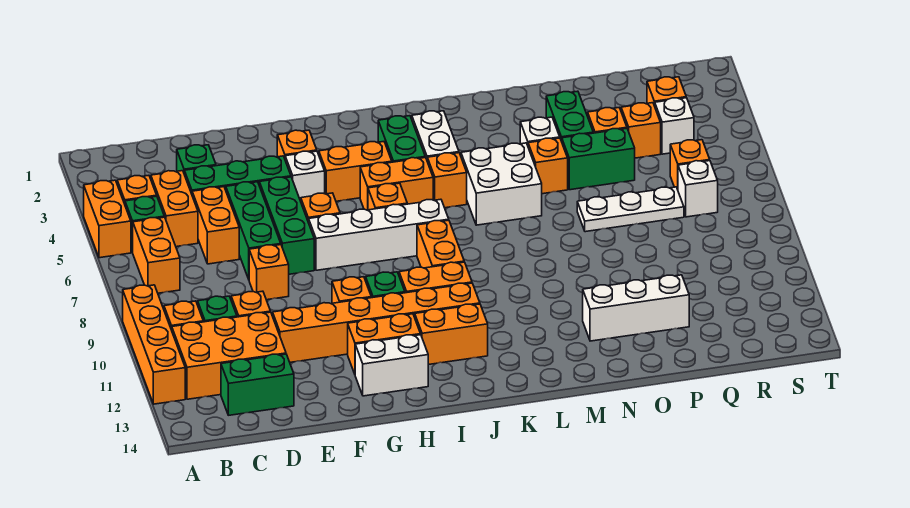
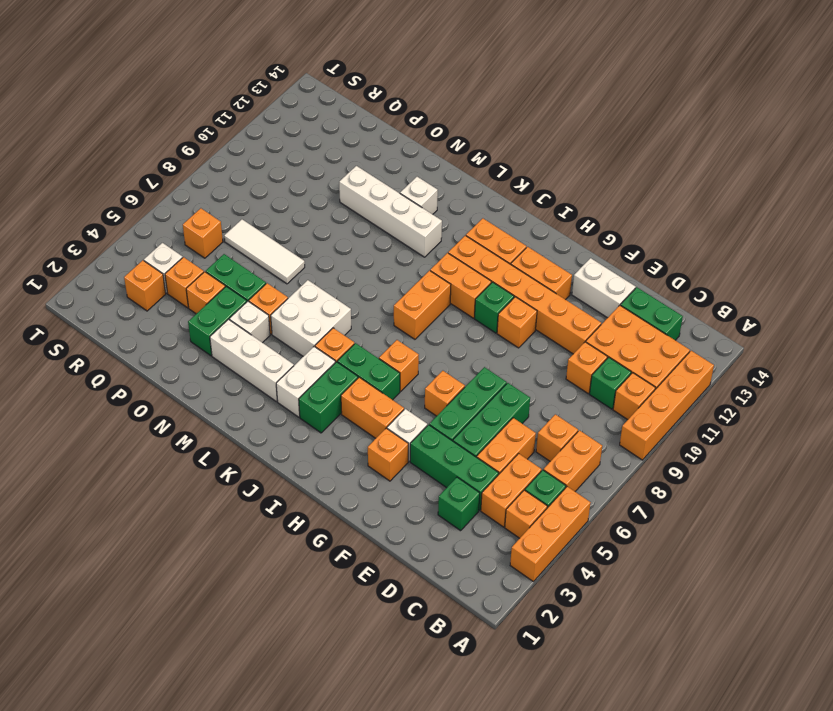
orange 1x2 brick [84,180,131,258] -> orange 1x3 brick [510,487,591,582]
orange 1x1 brick [249,245,289,300] -> orange 1x1 brick moved to [536,414,578,461]
white 1x4 brick [309,199,449,270] -> white 1x4 brick moved to [339,166,442,257]
white 1x2 brick [355,335,428,396] -> white 1x2 brick moved to [572,258,636,318]
orange 1x2 brick [360,158,433,210] -> green 1x2 brick [337,343,400,400]
white 1x3 brick [583,275,689,341] -> white 1x3 brick moved to [210,319,294,402]
white 1x3 plate [577,187,684,232] -> white 1x3 tile [224,219,305,284]
white 1x1 brick [678,161,718,217] -> white 1x1 brick moved to [400,177,438,214]

